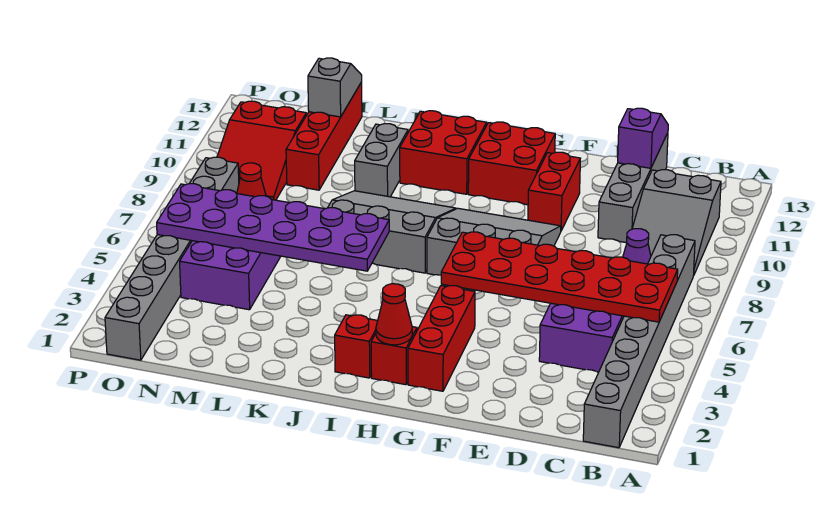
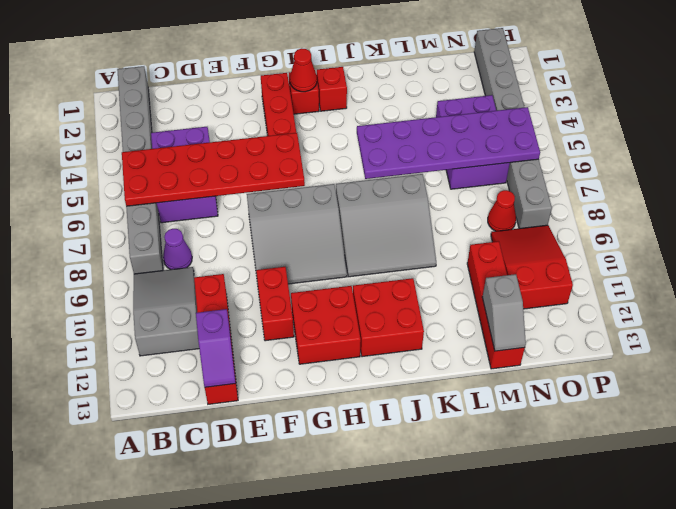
grey 1x4 brick [598,133,668,243] -> red 1x4 brick [194,274,238,404]
grey 1x2 brick [355,123,408,197] -> none

